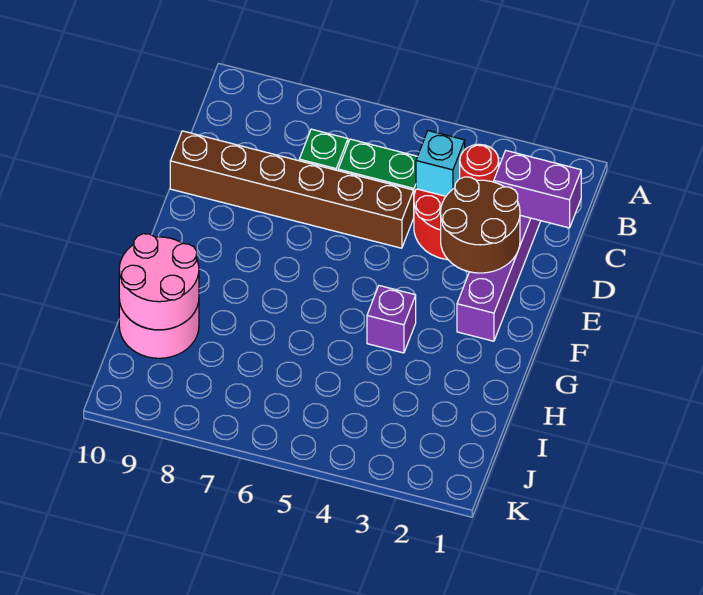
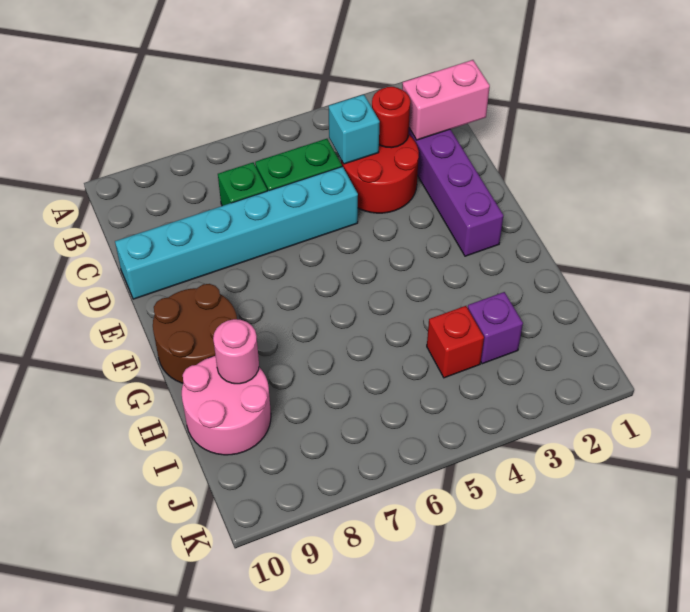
purple 1x2 brick [494,151,581,228] -> pink 1x2 brick [402,60,490,140]
brown 2x2 round brick [441,177,520,273] -> brown 2x2 round brick moved to [153,284,237,383]
brown 1x6 brick [170,131,414,248] -> cyan 1x6 brick [115,167,358,299]
purple 1x1 brick [367,286,416,353] -> purple 1x1 brick moved to [468,292,523,364]
pink 2x2 round brick [119,234,199,330] -> pink 1x1 round brick [213,319,259,384]
none -> red 1x1 brick [427,306,484,378]

